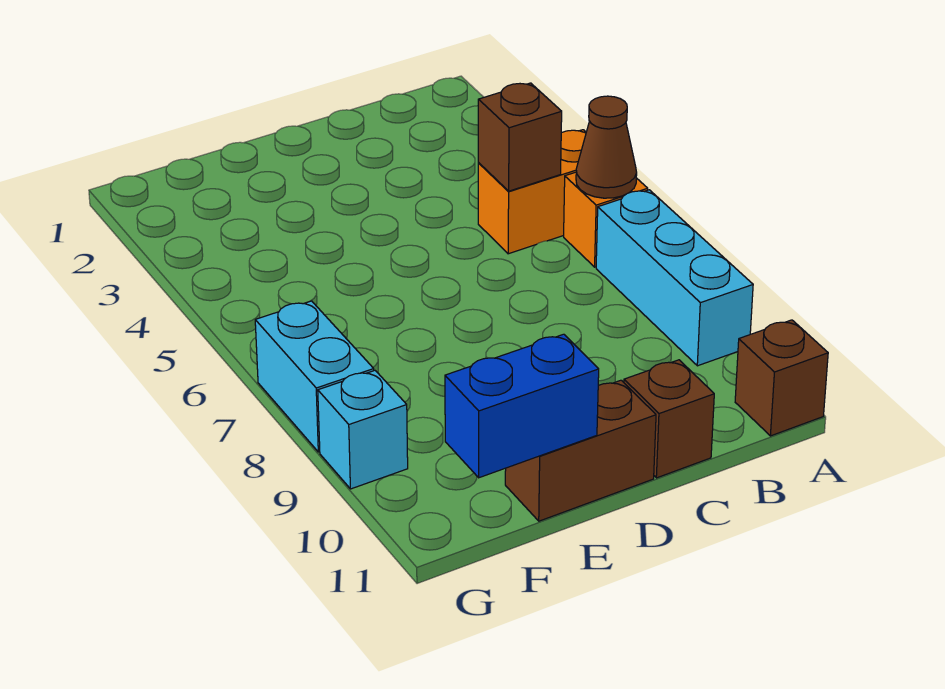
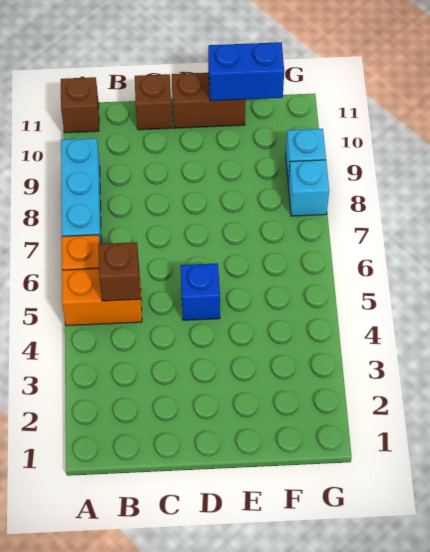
brown 1x1 cone [576,96,637,198] -> none
none -> blue 1x1 brick [181,263,220,320]
cyan 1x2 brick [255,301,374,452] -> cyan 1x1 brick [288,160,329,216]

